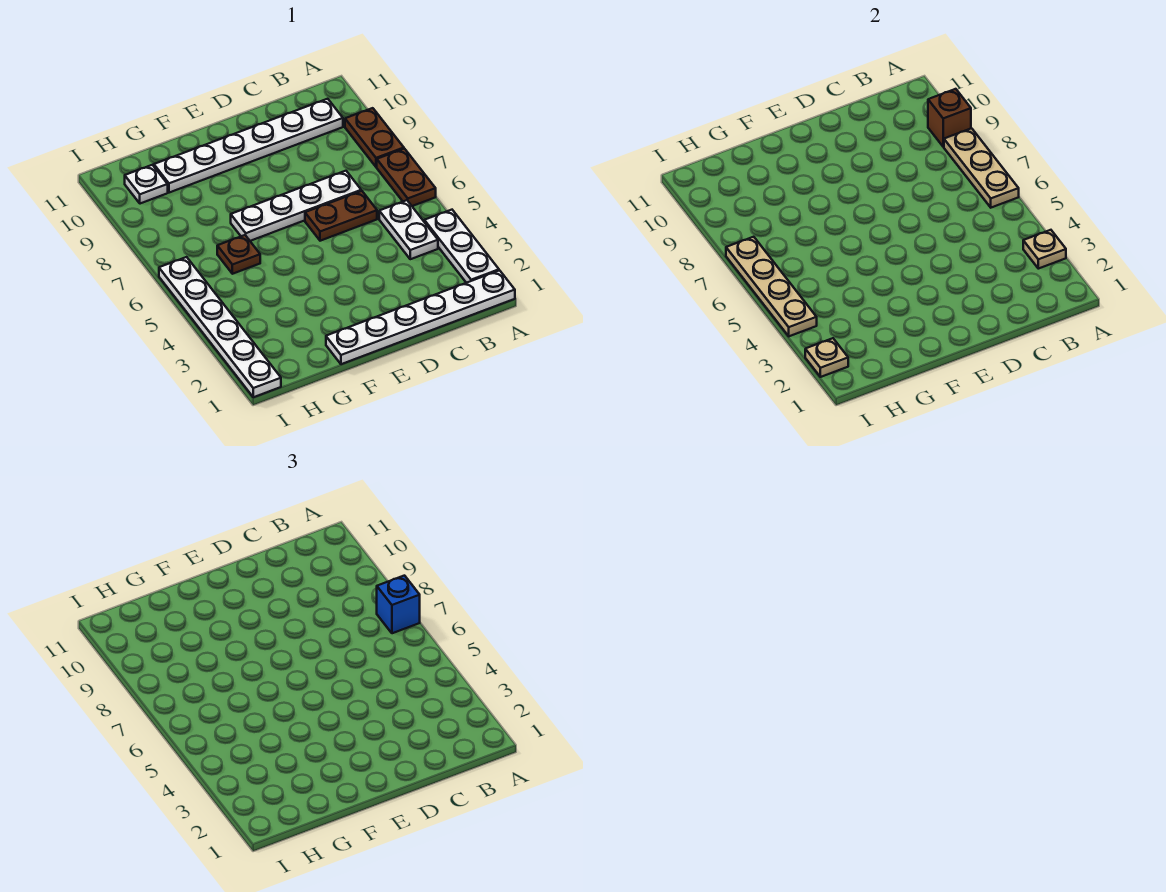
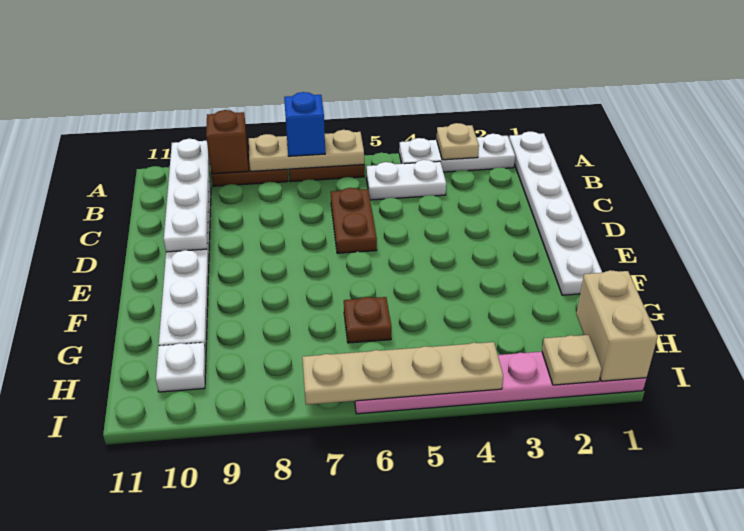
white 1x4 plate [231,171,361,241] -> white 1x4 plate moved to [164,139,210,252]
none -> tan 1x2 brick [576,270,658,381]
white 1x6 plate [159,257,281,397] -> pink 1x6 plate [355,352,646,414]

